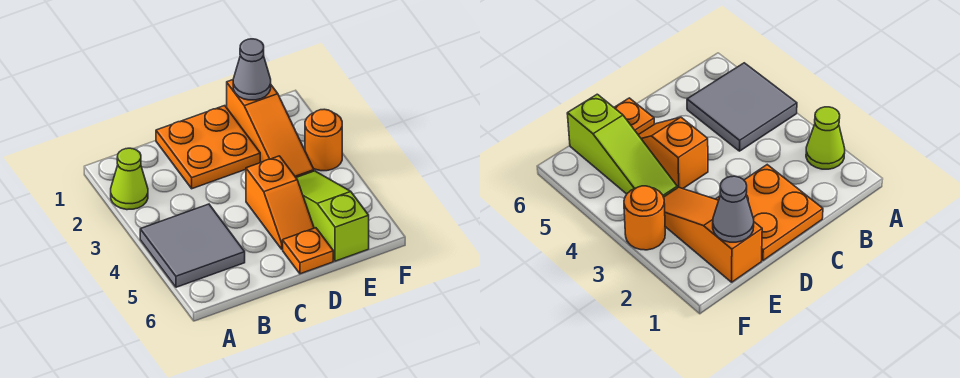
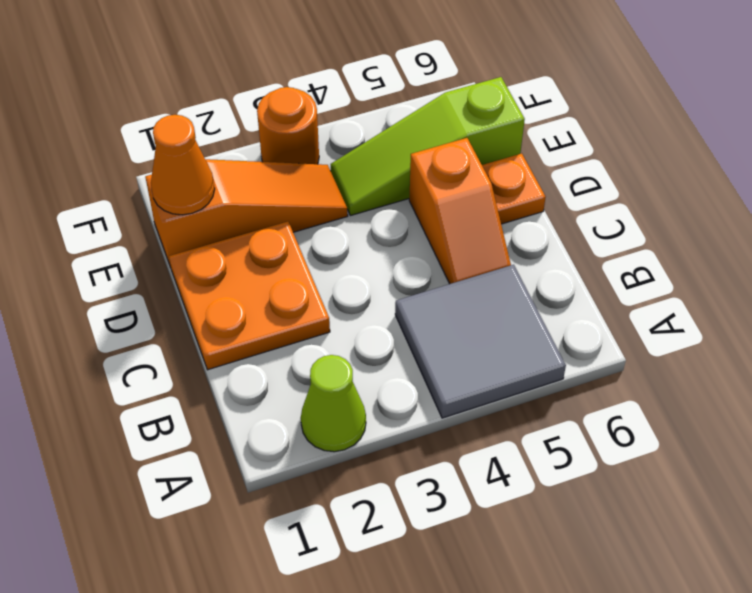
orange 1x2 slope [246,156,314,249] -> orange 1x2 slope turned to [409,138,511,284]
grey 1x1 cone [233,39,271,100] -> orange 1x1 cone [151,115,215,215]

